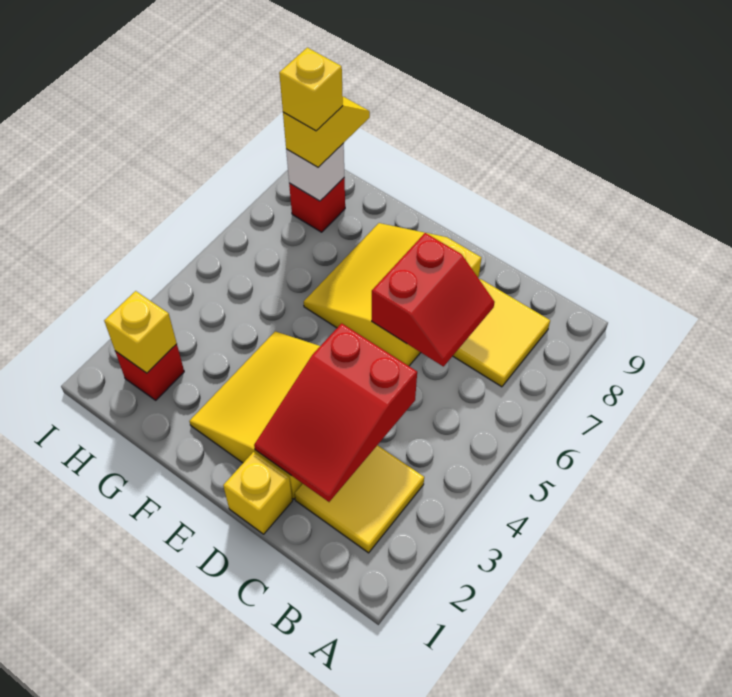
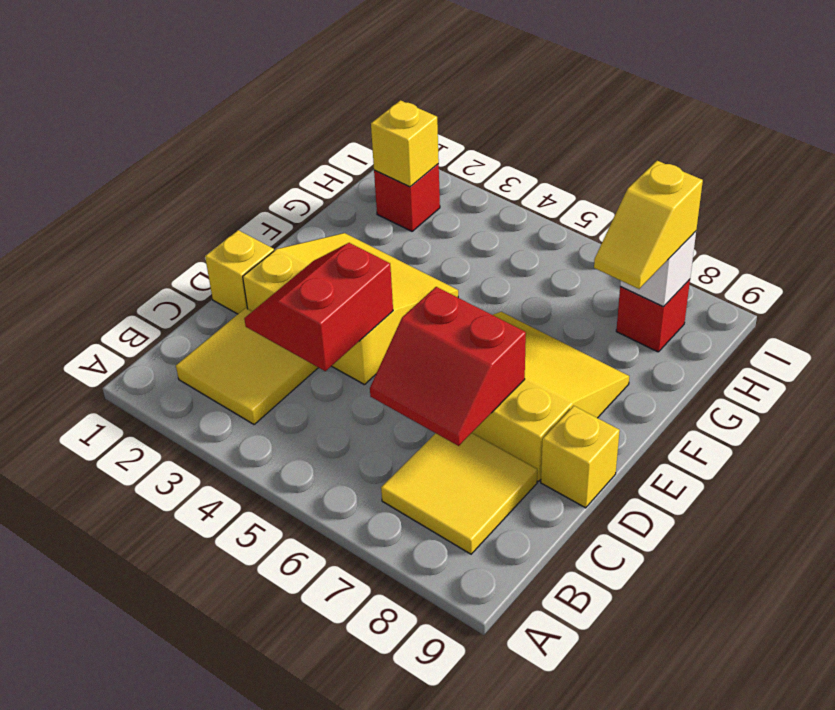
red 2x3 slope [254,323,417,502] -> red 2x2 slope [244,243,393,371]
yellow 1x2 slope [283,97,370,167] -> yellow 1x2 slope turned to [594,161,703,289]
yellow 1x1 brick [279,48,343,131] -> yellow 1x1 brick moved to [541,406,620,508]

